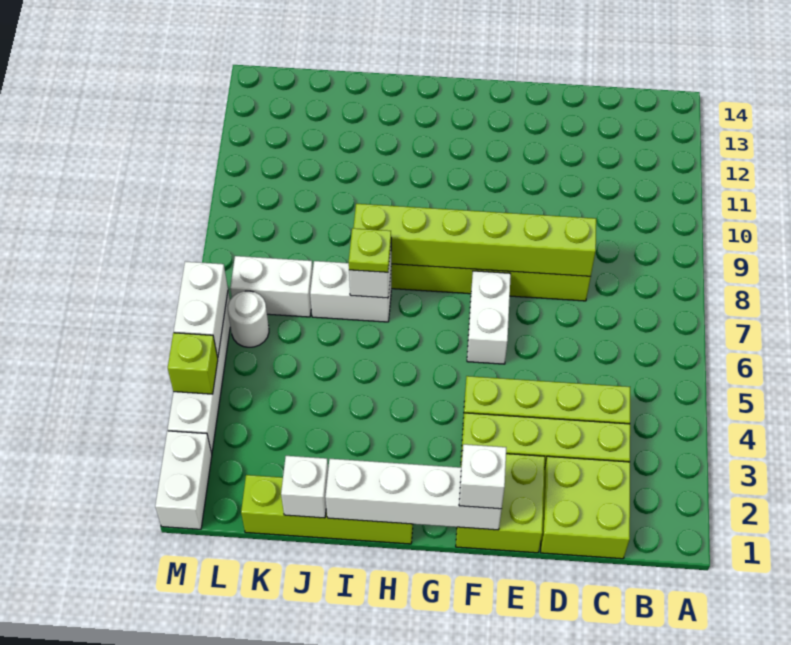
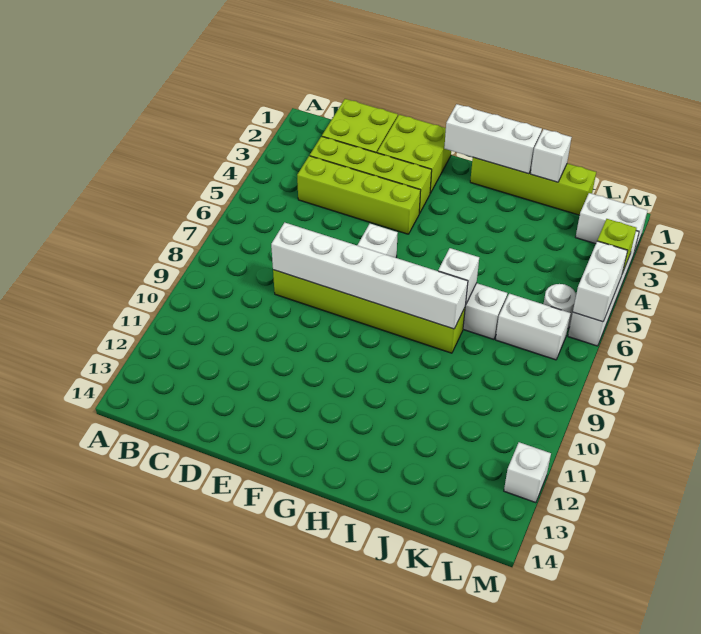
lime 1x6 brick [353,204,596,276] -> white 1x6 brick [271,222,468,329]
white 1x4 brick [325,459,502,530] -> white 1x3 brick [444,104,542,174]
white 1x1 brick [459,444,506,509] -> white 1x1 brick moved to [504,442,551,503]
lime 1x1 plate [349,228,391,272] -> none
white 1x2 brick [155,431,212,529] -> white 1x2 brick turned to [576,193,648,253]

